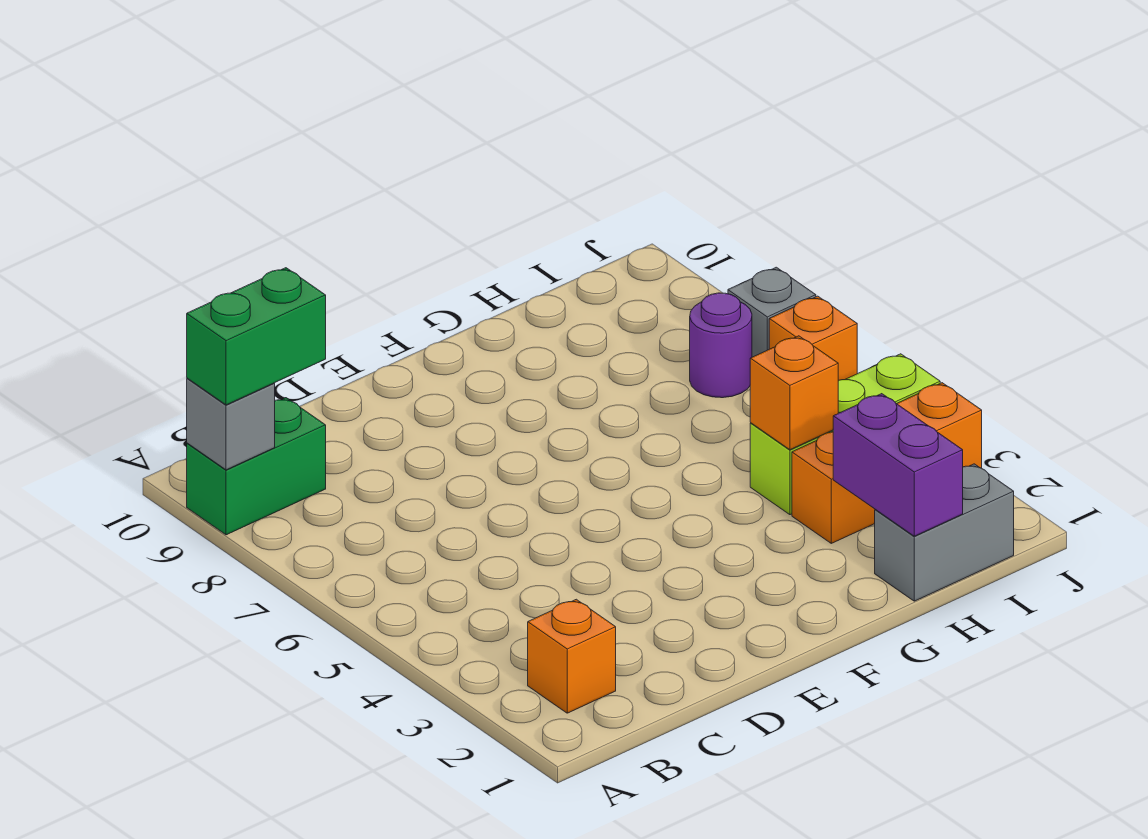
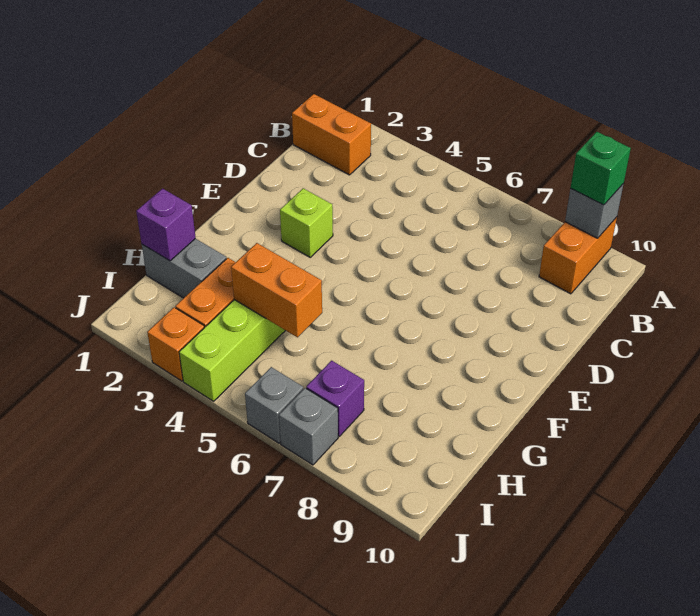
green 1x2 brick [187,398,326,535] -> orange 1x2 brick [539,217,617,294]
green 1x2 brick [187,268,326,405] -> green 1x1 brick [571,132,631,205]
orange 1x1 brick [528,599,616,713] -> orange 1x2 brick [292,94,371,175]
none -> lime 1x1 brick [280,188,333,257]
grey 1x2 brick [875,464,1014,601] -> grey 1x2 brick turned to [142,239,226,298]
purple 1x2 brick [833,394,963,536] -> purple 1x1 brick [136,189,196,261]
orange 1x1 brick [750,336,838,450] -> orange 1x2 brick [231,243,322,337]
purple 1x1 round brick [690,293,752,398] -> purple 1x1 brick [306,361,364,436]
orange 1x1 brick [769,296,857,380] -> grey 1x1 brick [245,367,303,443]

